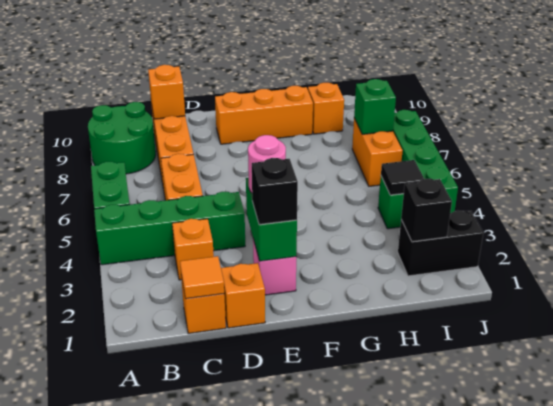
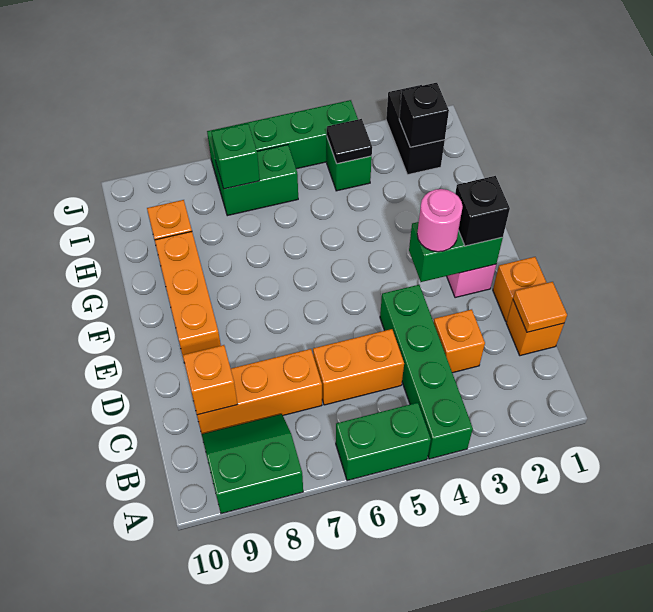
green 2x2 round brick [88,102,156,174] -> green 2x2 slope [202,414,303,514]
orange 1x2 brick [352,118,403,186] -> green 1x2 brick [216,145,298,216]

